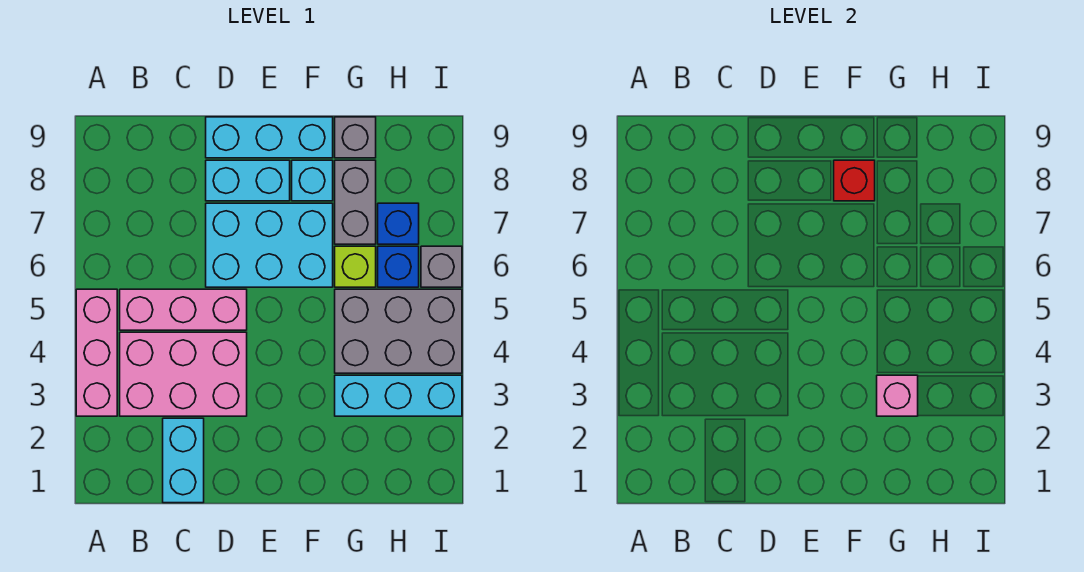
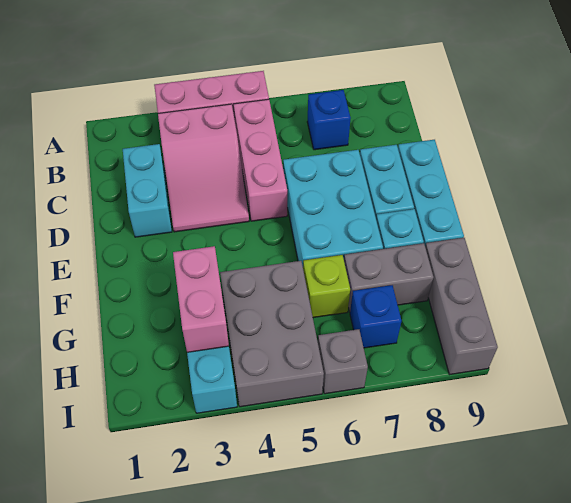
pink 2x3 brick [120,332,247,416] -> pink 2x3 slope [158,104,249,232]
cyan 1x2 brick [163,418,204,503] -> cyan 1x2 brick turned to [123,144,172,237]
red 1x1 brick [834,160,875,201] -> none
pink 1x1 brick [877,375,918,416] -> pink 1x2 brick [173,246,229,352]
grey 1x1 brick [335,117,376,158] -> grey 1x3 brick [425,238,498,375]
blue 1x1 brick [378,246,419,287] -> blue 1x1 brick moved to [307,90,351,150]

